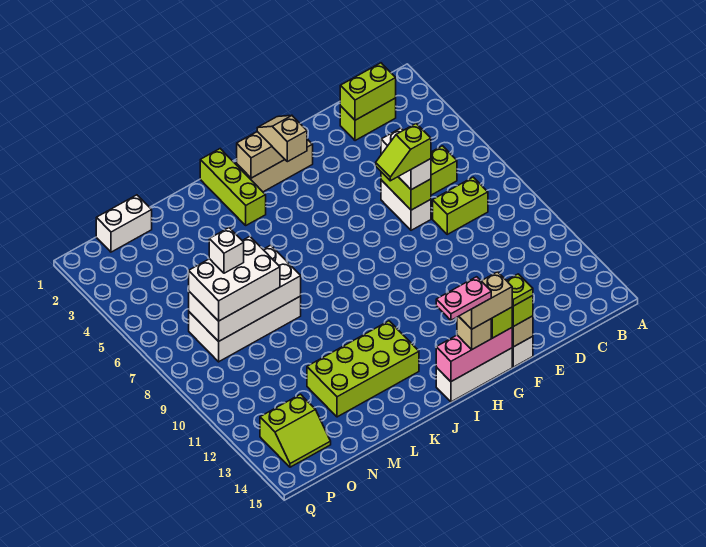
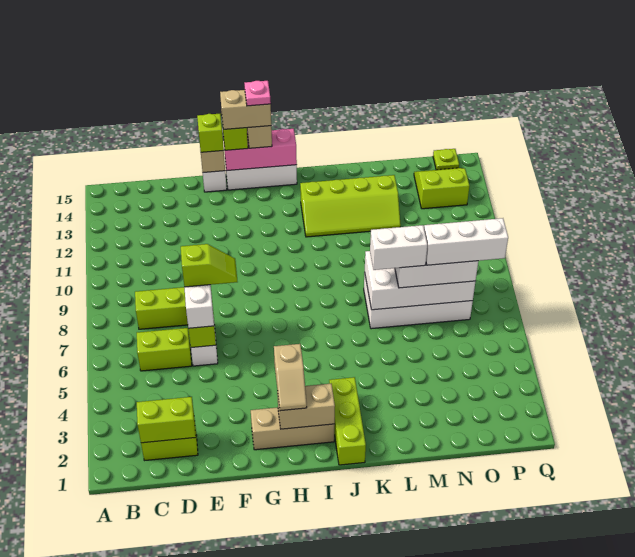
lime 1x1 plate [506,274,533,306] -> lime 1x1 plate moved to [433,149,459,170]
pink 1x2 plate [436,277,491,320] -> pink 1x1 plate [245,81,271,106]
lime 2x4 brick [307,321,419,417] -> lime 2x4 slope [300,175,401,237]
white 1x2 brick [96,195,152,252] -> white 1x2 brick moved to [370,225,427,270]
white 1x1 brick [209,228,244,273] -> white 1x3 brick [424,218,508,265]

